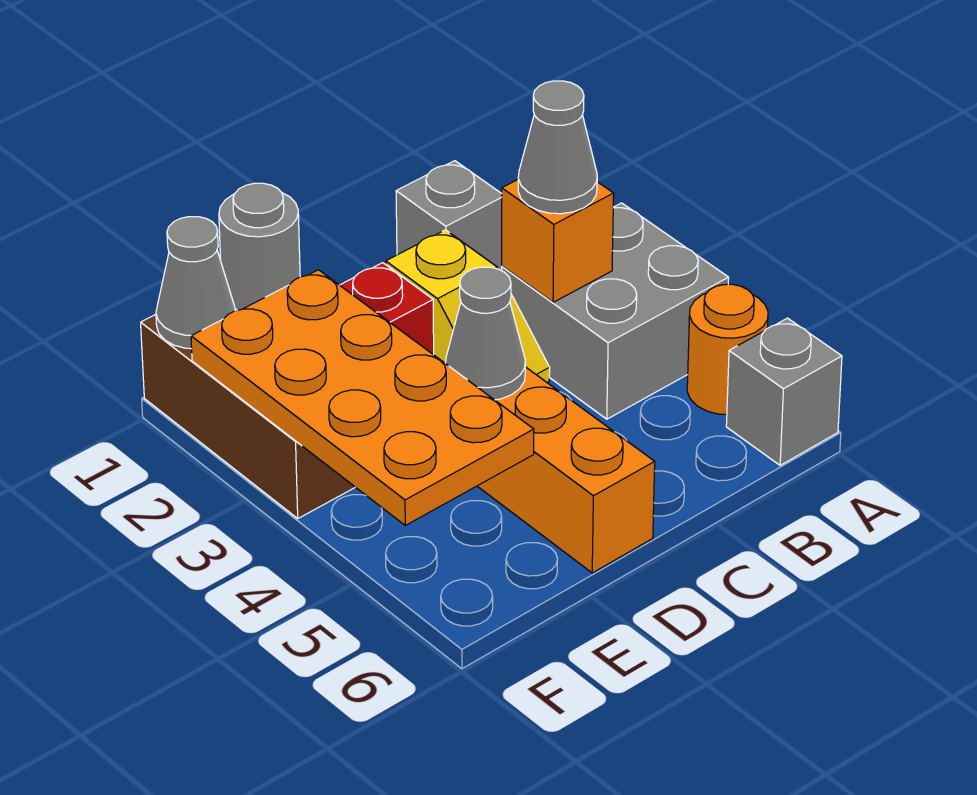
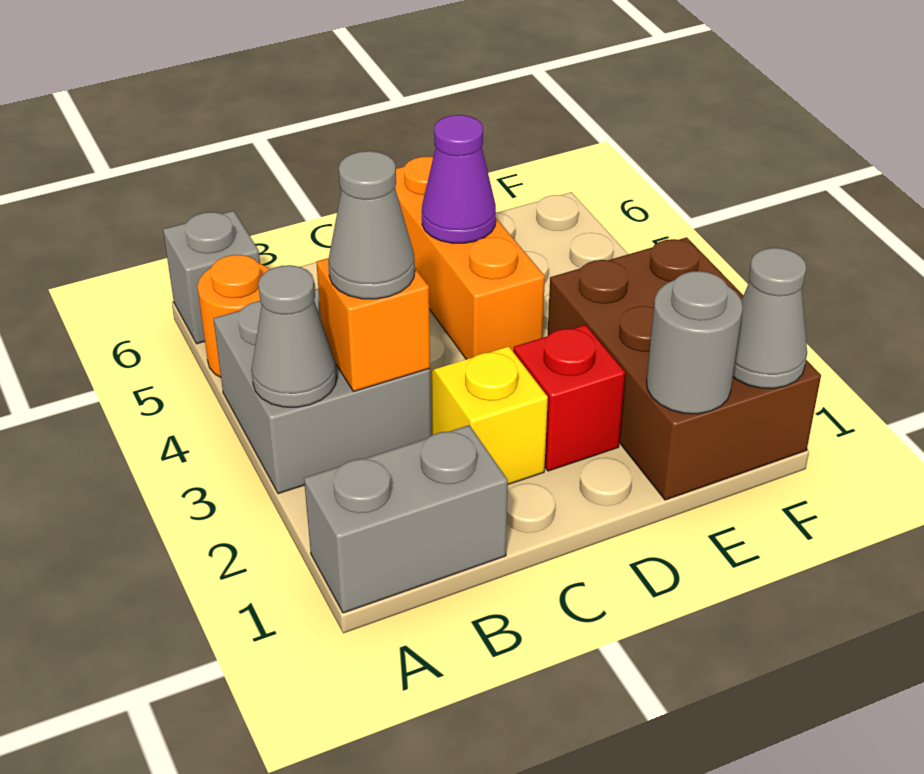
grey 1x1 brick [396,161,502,271] -> grey 1x2 brick [304,425,508,613]
grey 1x1 cone [445,267,525,400] -> grey 1x1 cone moved to [251,265,337,407]
none -> purple 1x1 cone [422,115,496,243]
orange 2x4 plate [191,270,534,525] -> none

